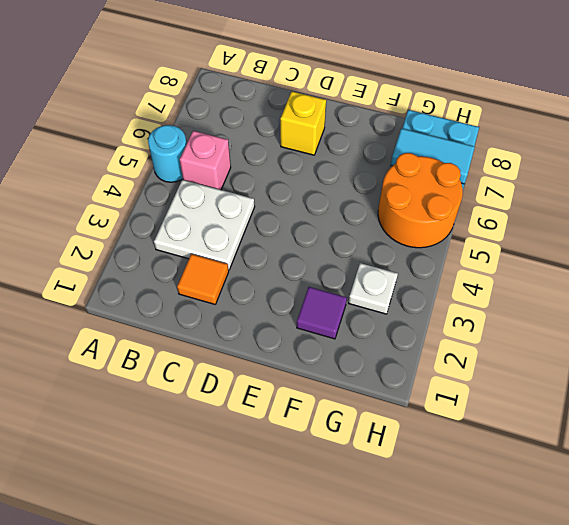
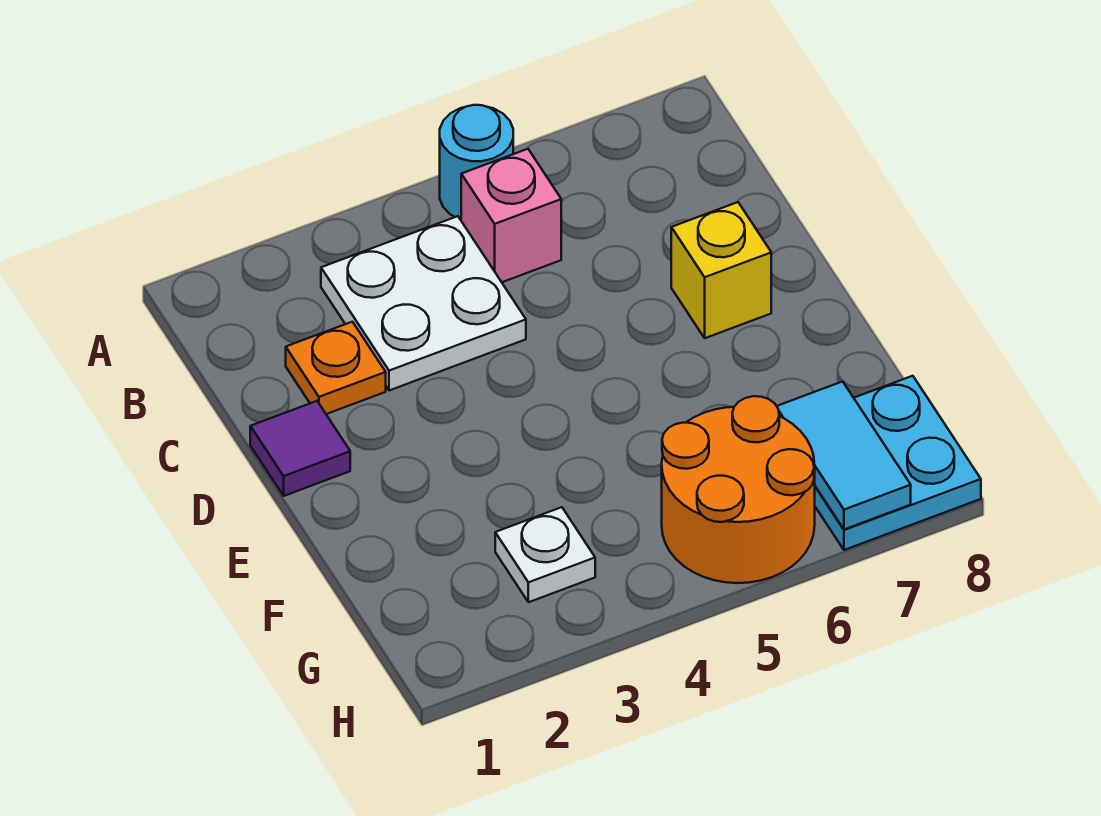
orange 1x1 tile [177,254,229,304] -> orange 1x1 plate [286,322,386,414]
purple 1x1 tile [297,287,347,339] -> purple 1x1 tile moved to [250,401,350,496]

